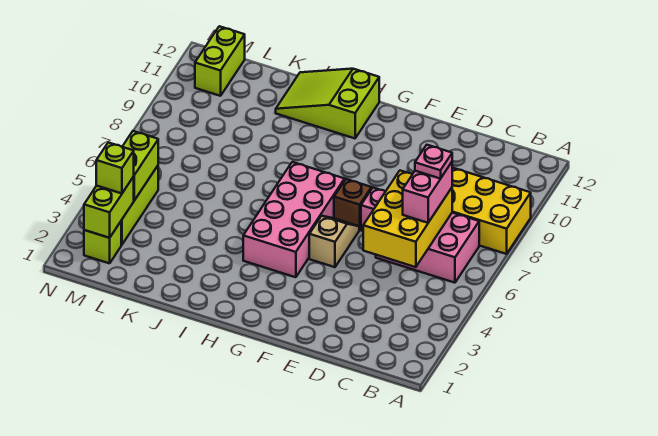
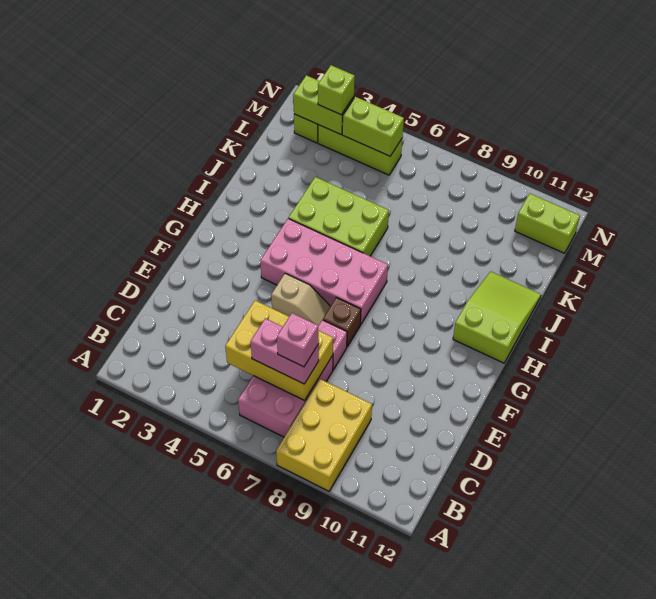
pink 1x1 plate [415,145,452,179] -> pink 1x1 brick [277,313,319,367]
none -> lime 2x3 brick [289,177,389,256]

